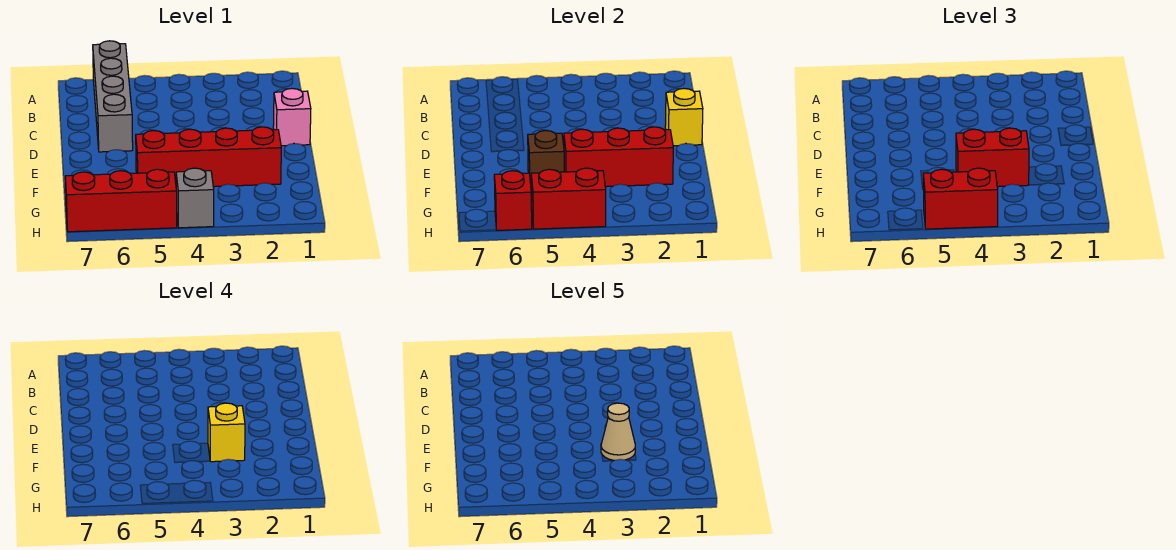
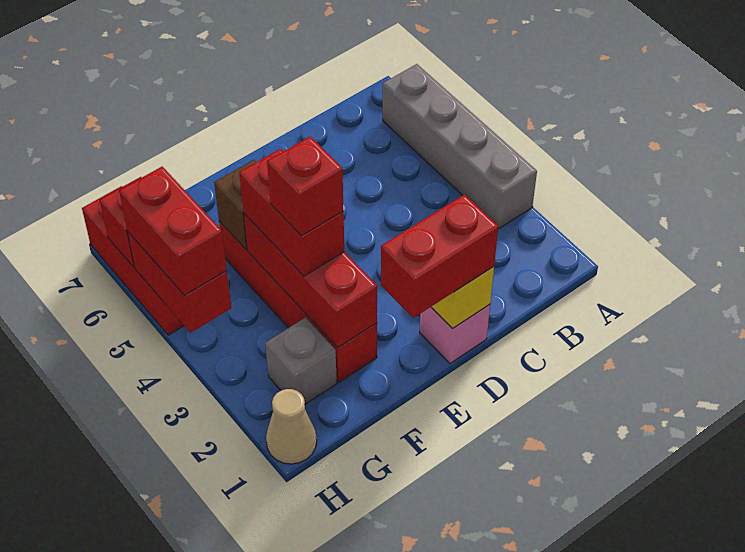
grey 1x4 brick [93,41,133,152] -> grey 1x4 brick turned to [383,64,537,229]
none -> red 1x2 brick [381,195,498,318]
yellow 1x1 brick [208,403,245,462] -> red 1x1 brick [267,137,343,236]
tan 1x1 cone [601,403,635,460] -> tan 1x1 cone moved to [266,389,317,464]
grey 1x1 brick [176,168,214,228] -> grey 1x1 brick moved to [265,318,337,404]

